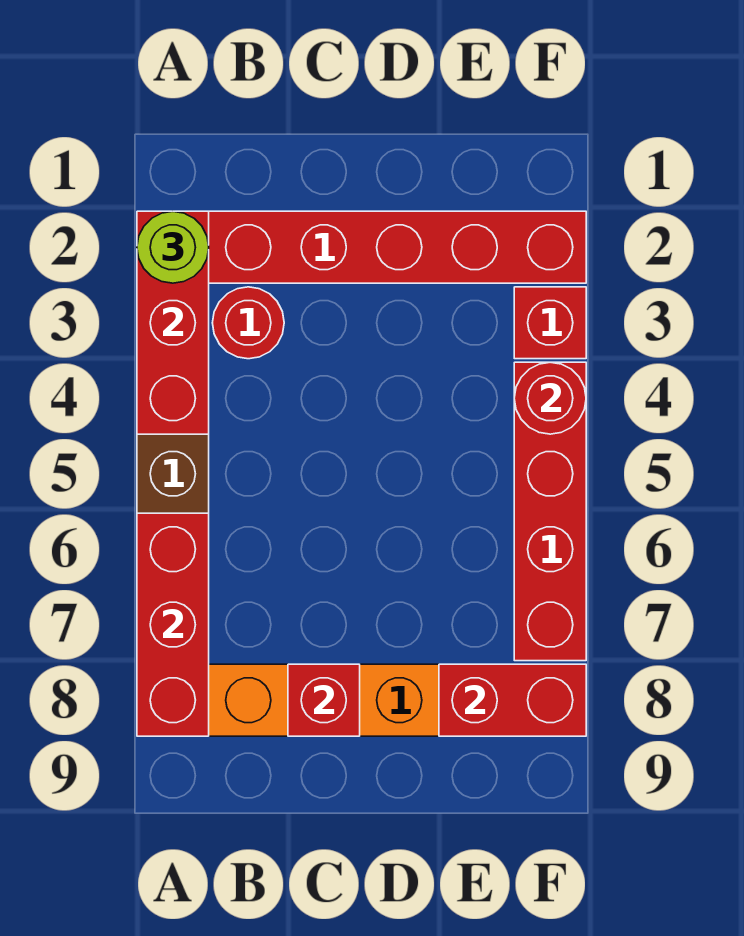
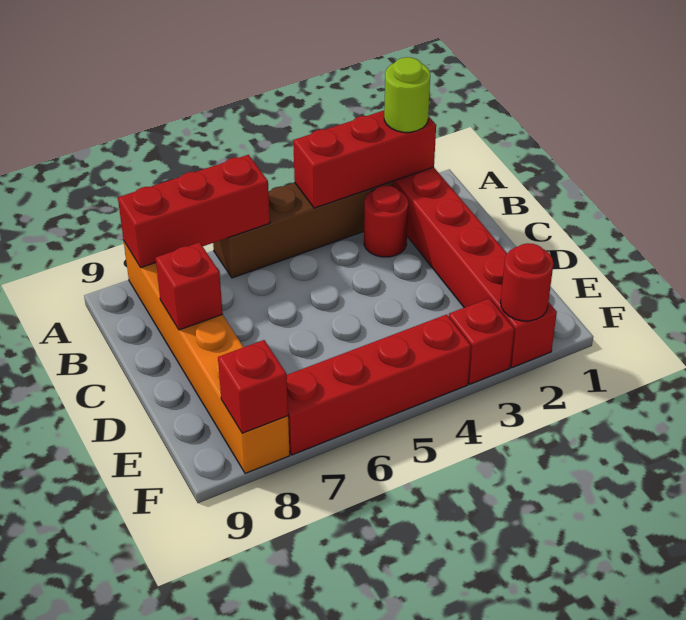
red 1x2 brick [439,664,586,736] -> red 1x1 brick [218,340,288,433]
red 1x1 round brick [514,362,586,434] -> red 1x1 round brick moved to [501,243,553,321]

